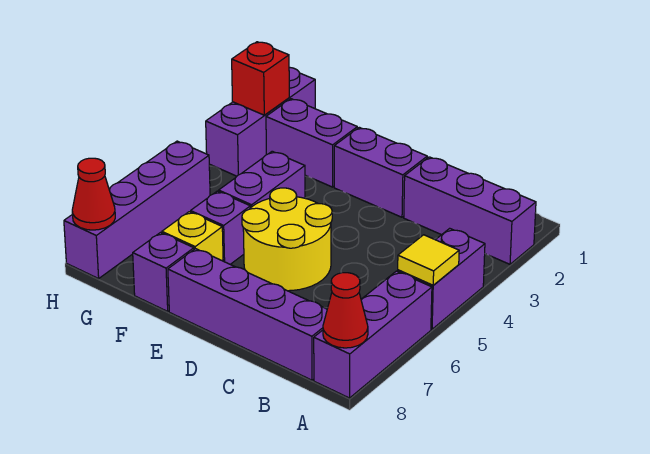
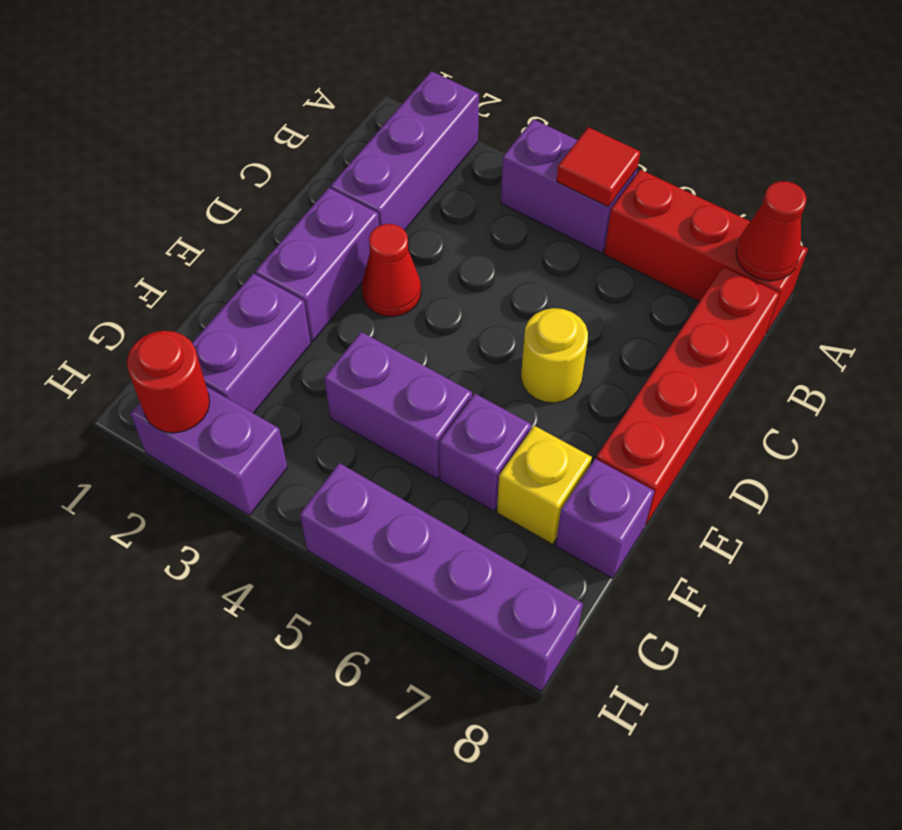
yellow 1x1 tile [398,235,459,285] -> red 1x1 tile [556,127,640,207]
purple 1x3 brick [314,271,432,398] -> red 1x3 brick [604,170,808,334]
purple 1x4 brick [168,249,327,380] -> red 1x4 brick [596,266,780,525]
yellow 2x2 round brick [242,188,332,291] -> yellow 1x1 round brick [521,308,588,403]
purple 1x3 brick [206,67,315,176] -> purple 1x2 brick [130,386,287,515]
red 1x1 brick [232,42,289,115] -> red 1x1 round brick [127,331,210,433]
red 1x1 cone [72,158,115,230] -> red 1x1 cone moved to [362,224,421,317]

